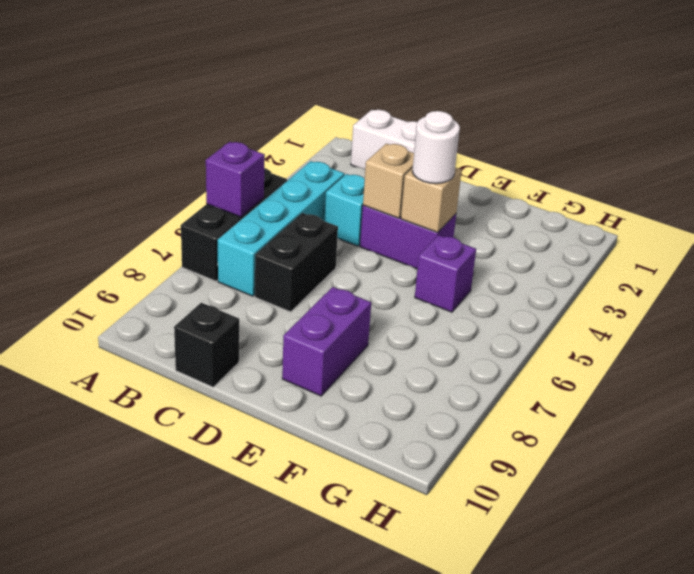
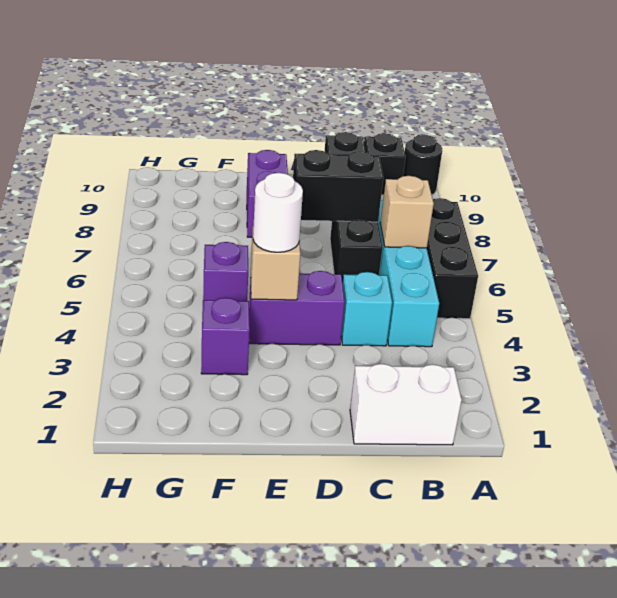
purple 1x1 brick [206,142,265,217] -> purple 1x1 brick moved to [201,298,250,375]
none -> black 1x1 round brick [403,135,442,195]
none -> black 1x1 brick [364,133,406,195]
none -> black 1x2 brick [293,150,383,222]
tan 1x1 brick [363,144,414,218] -> tan 1x1 brick moved to [380,176,434,248]

